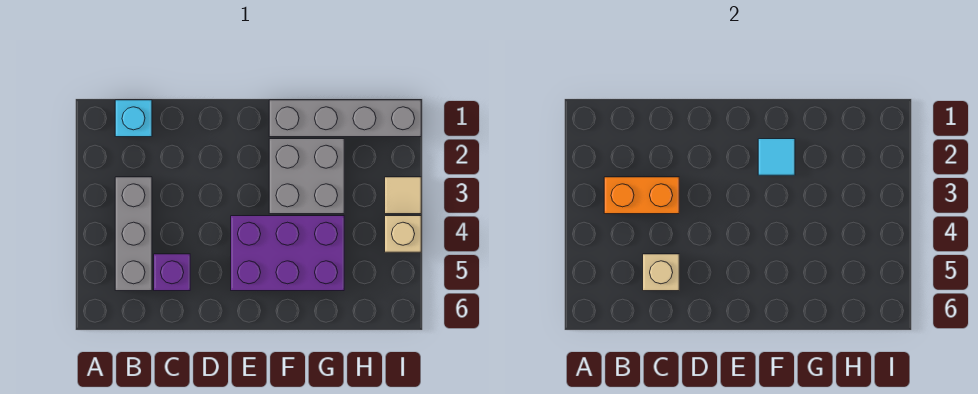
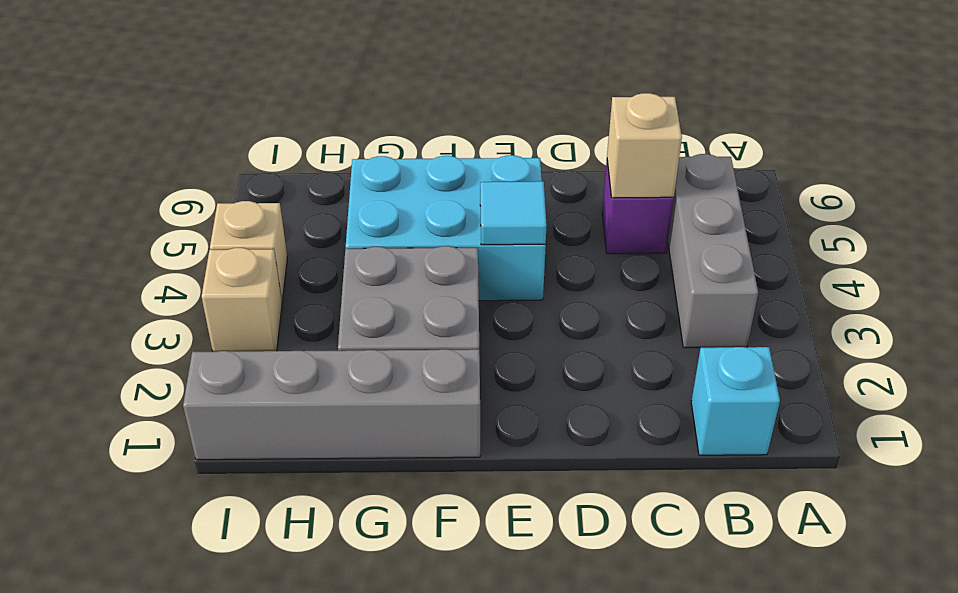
orange 1x2 brick [604,177,679,214] -> none
purple 2x3 brick [231,216,344,291] -> cyan 2x3 brick [346,155,546,301]
cyan 1x1 tile [758,139,795,175] -> cyan 1x1 tile moved to [480,181,547,245]
tan 1x1 tile [385,177,421,214] -> tan 1x1 brick [202,248,282,352]

